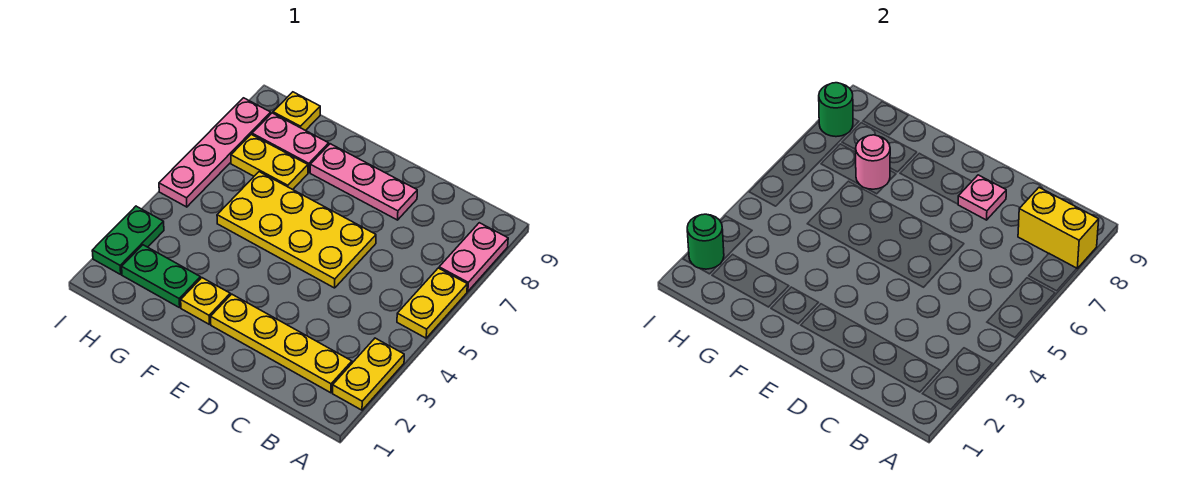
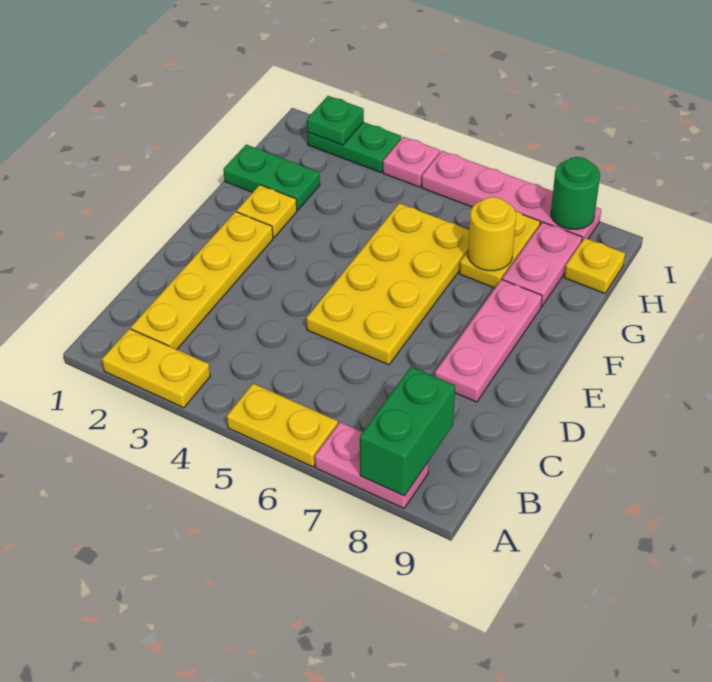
yellow 1x2 brick [1018,188,1099,268] -> green 1x2 brick [360,367,455,496]
pink 1x1 plate [958,175,1006,220] -> pink 1x1 plate moved to [383,137,440,187]
green 1x2 plate [122,245,200,308] -> green 1x2 plate turned to [223,145,320,210]
pink 1x1 round brick [855,135,890,189] -> yellow 1x1 round brick [468,197,516,271]
green 1x1 round brick [687,214,724,269] -> green 1x1 plate [307,96,364,145]

